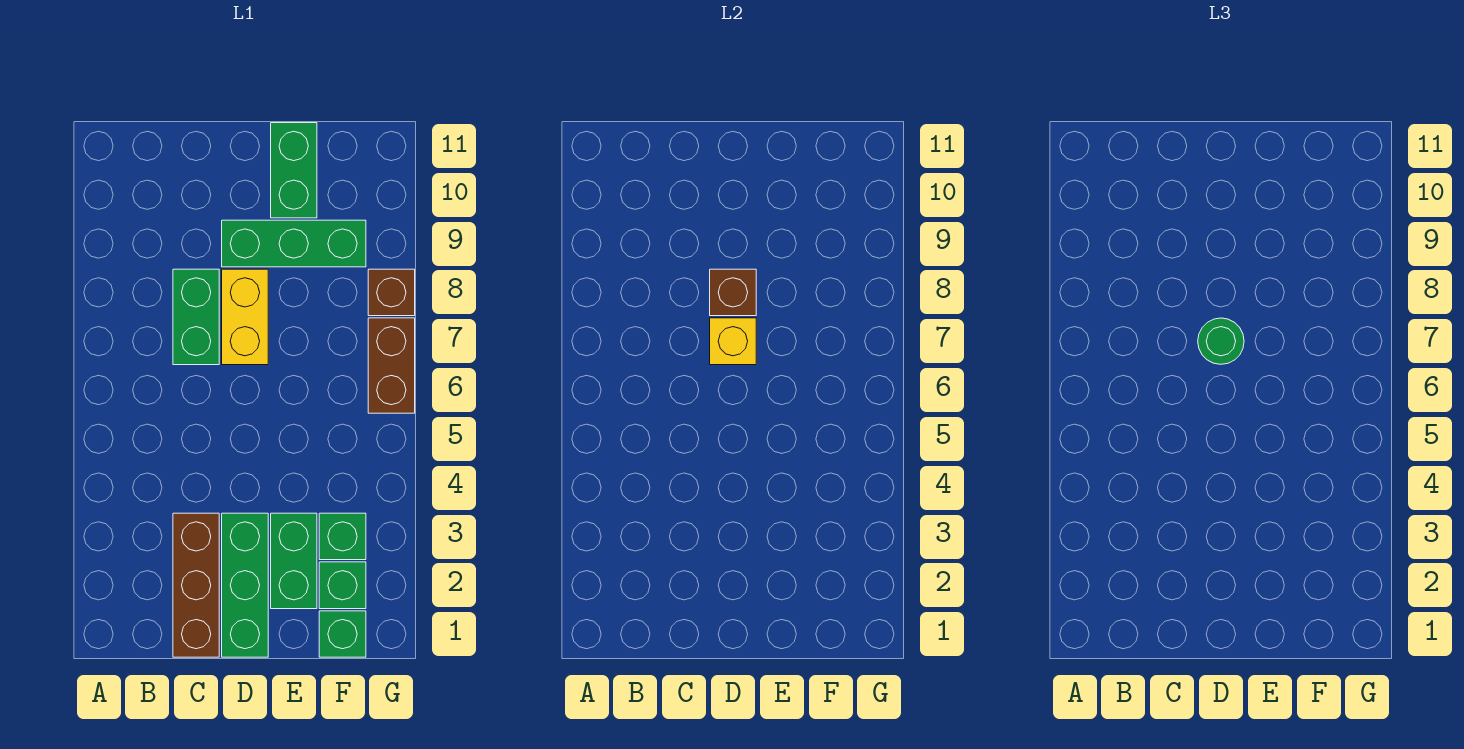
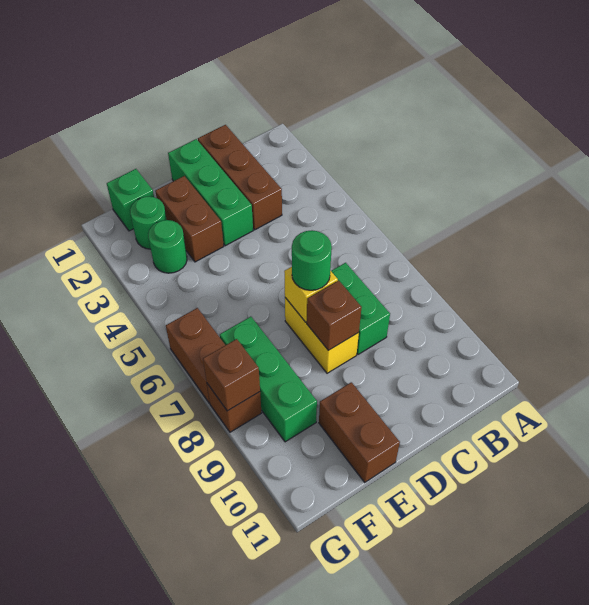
green 1x3 brick [222,220,366,267] -> green 1x3 brick turned to [220,317,317,442]
green 1x2 brick [271,513,317,609] -> brown 1x2 brick [155,176,224,262]
green 1x2 brick [271,123,317,218] -> brown 1x2 brick [319,382,400,482]
green 1x1 brick [319,562,366,609] -> green 1x1 round brick [130,197,167,249]
green 1x1 brick [319,513,366,560] -> green 1x1 round brick [148,220,187,273]
none -> brown 1x1 brick [203,339,260,411]

